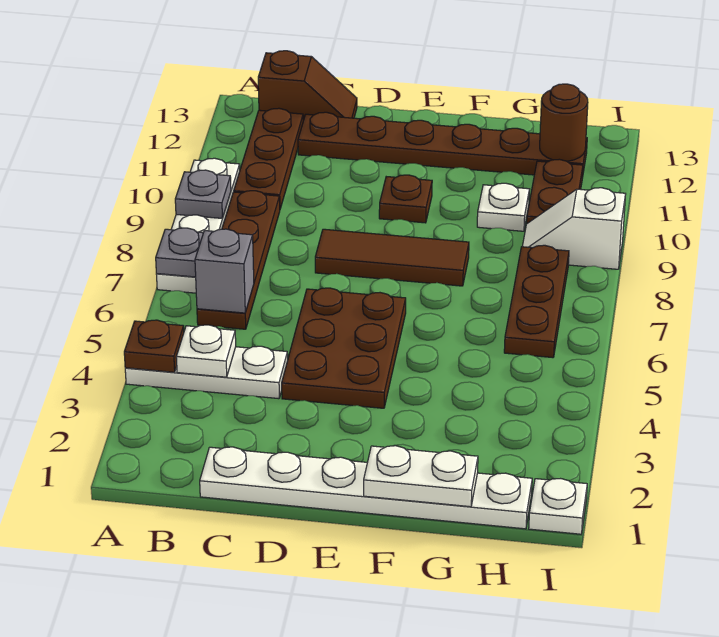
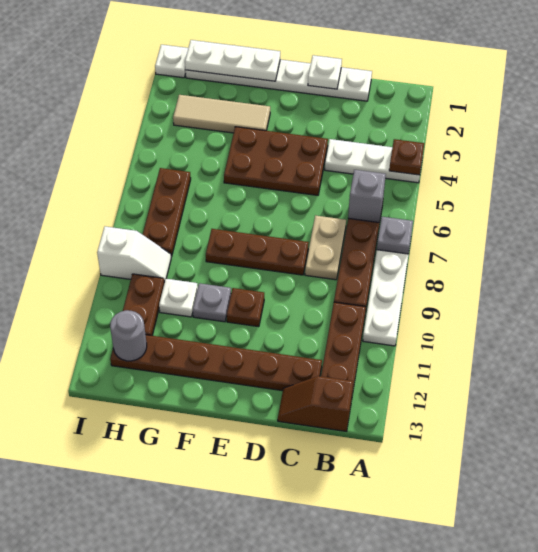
grey 1x1 plate [175,170,231,218] -> grey 1x1 plate moved to [193,283,231,322]
white 1x1 plate [176,325,236,377] -> white 1x1 plate moved to [308,55,342,89]
none -> tan 1x2 plate [305,215,346,280]
brown 2x3 plate [282,288,406,408] -> brown 2x3 plate turned to [224,127,328,195]
brown 1x3 tile [315,229,469,286] -> brown 1x3 plate [206,229,309,275]
white 1x2 plate [364,446,478,507] -> white 1x3 plate [185,40,280,81]
none -> tan 1x3 tile [173,95,270,133]
brown 1x1 round brick [540,84,588,161] -> grey 1x1 round brick [110,310,147,361]

